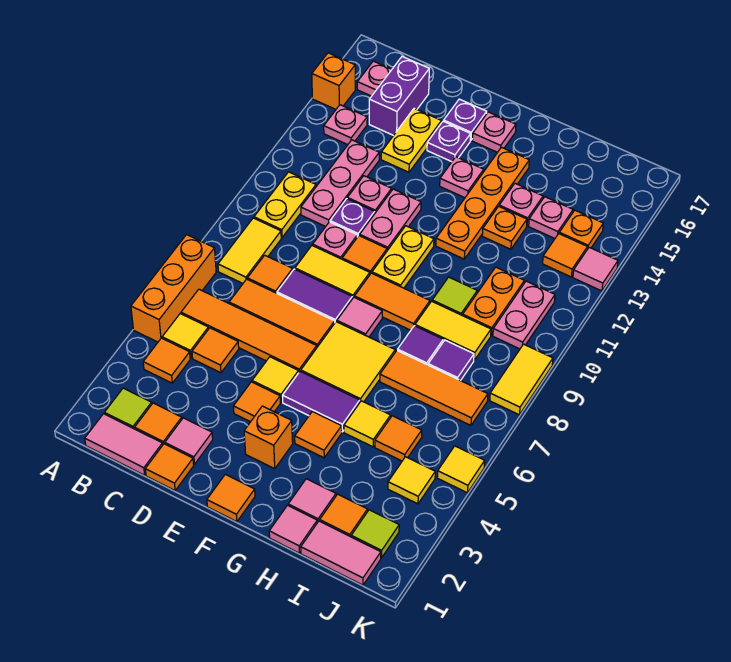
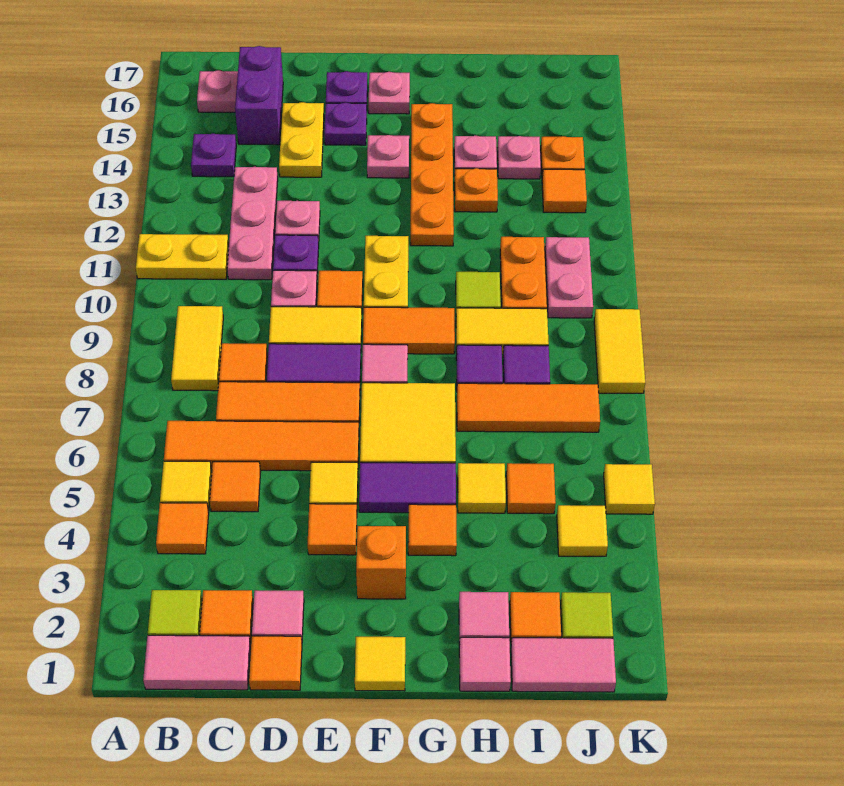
orange 1x3 brick [131,235,216,342] -> none
orange 1x1 brick [312,53,355,109] -> none
yellow 1x2 plate [254,172,316,238] -> yellow 1x2 plate turned to [136,234,229,279]
pink 1x1 plate [324,105,367,145] -> purple 1x1 plate [191,134,236,177]
pink 1x2 plate [360,189,421,251] -> none
orange 1x1 tile [207,474,255,522] -> yellow 1x1 tile [355,637,405,691]
pink 1x1 tile [573,247,618,291] -> none

